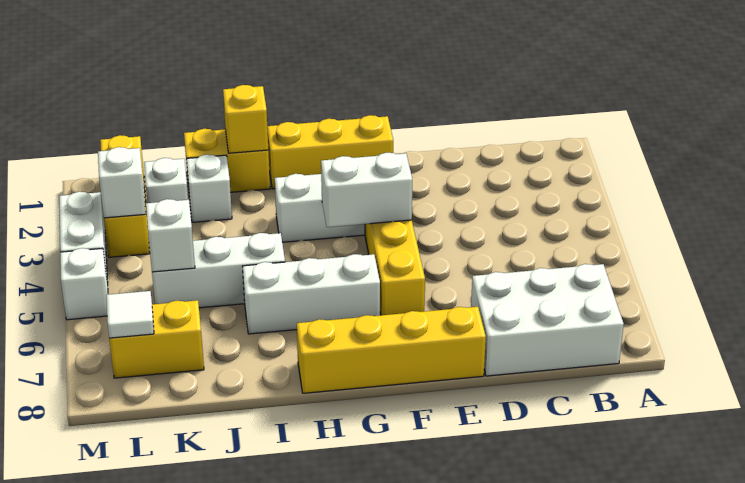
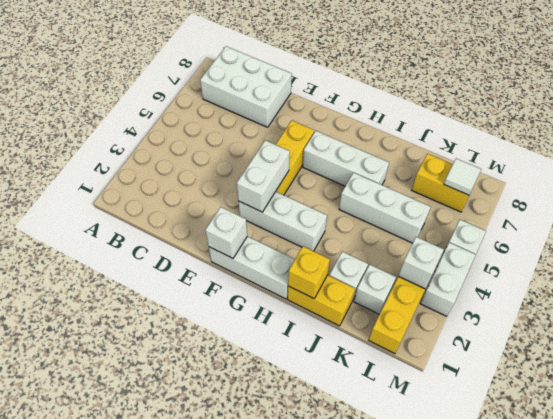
yellow 1x4 brick [297,307,486,393] -> none
yellow 1x3 brick [267,115,393,189] -> white 1x3 brick [209,236,295,299]
white 1x2 brick [321,153,412,227] -> white 1x2 brick turned to [237,140,290,212]
white 1x1 brick [146,199,195,272] -> white 1x1 brick moved to [205,207,247,258]

